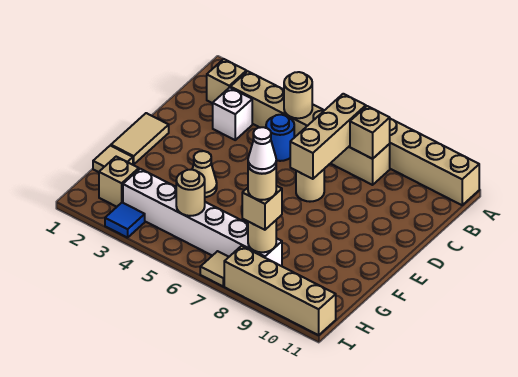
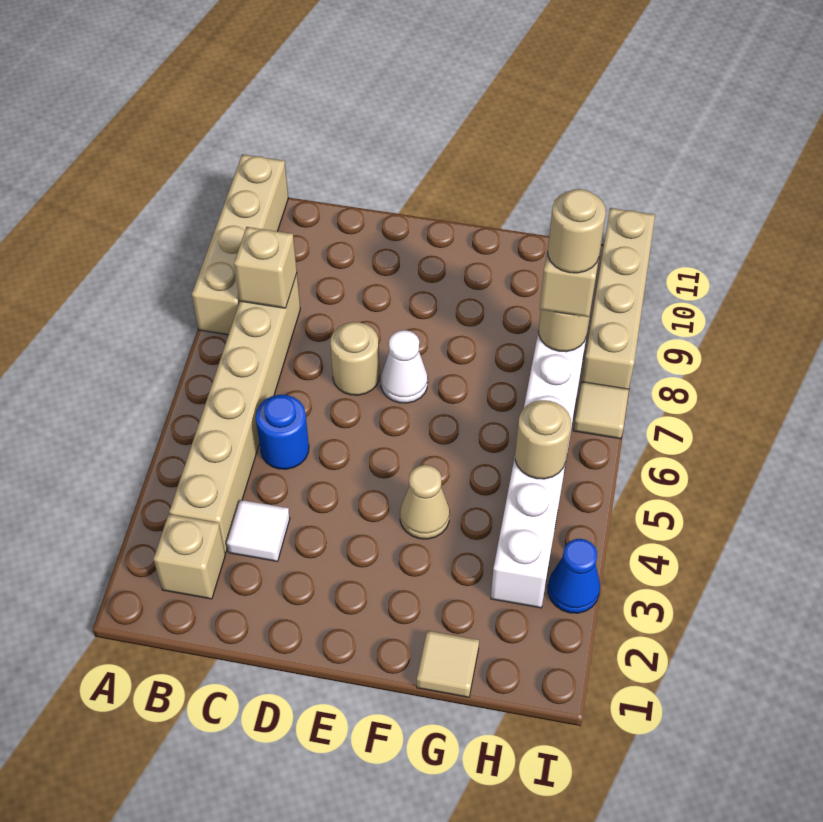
tan 1x1 round brick [284,72,312,118] -> none
tan 1x3 brick [290,94,366,179] -> none
white 1x1 brick [213,87,252,140] -> white 1x1 tile [227,500,290,561]
tan 1x2 tile [111,113,169,164] -> none
tan 1x1 brick [99,157,139,207] -> none
white 1x1 cone [248,127,276,174] -> white 1x1 cone moved to [381,330,428,403]
blue 1x1 tile [105,203,145,238] -> blue 1x1 cone [548,539,600,613]

